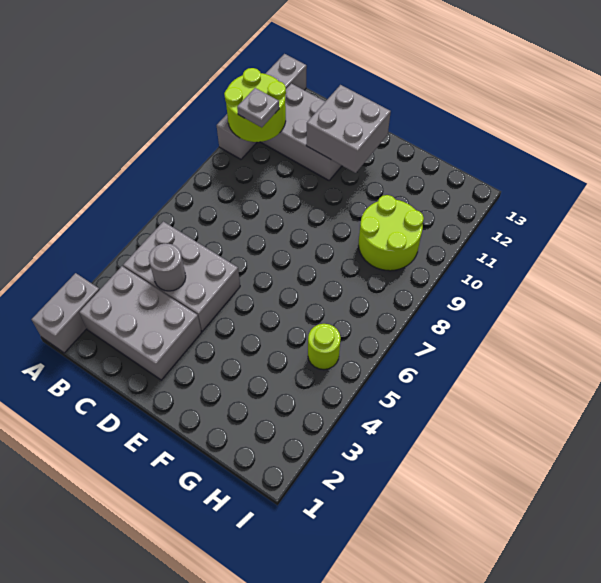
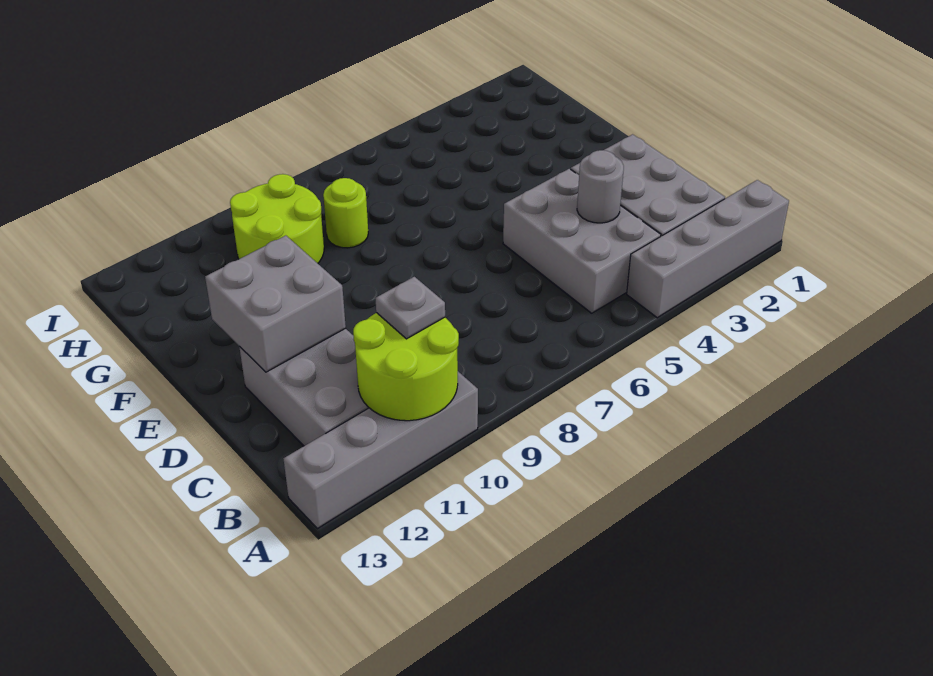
grey 1x2 brick [31,273,100,353] -> grey 1x4 brick [627,180,789,318]
lime 1x1 round brick [308,324,341,370] -> lime 1x1 round brick moved to [323,178,368,248]

